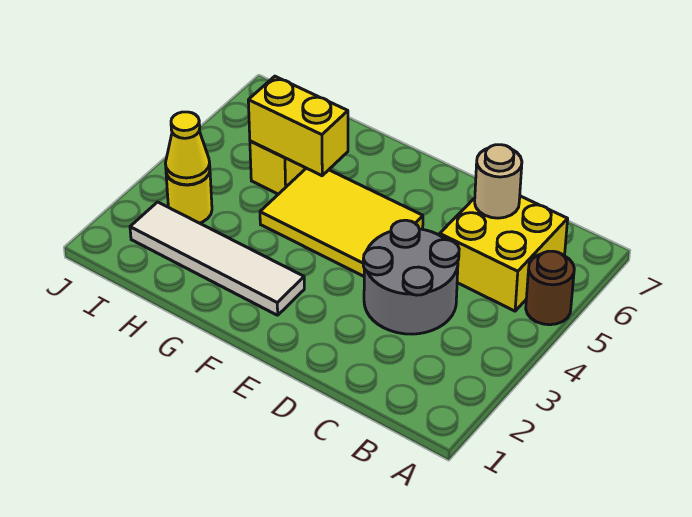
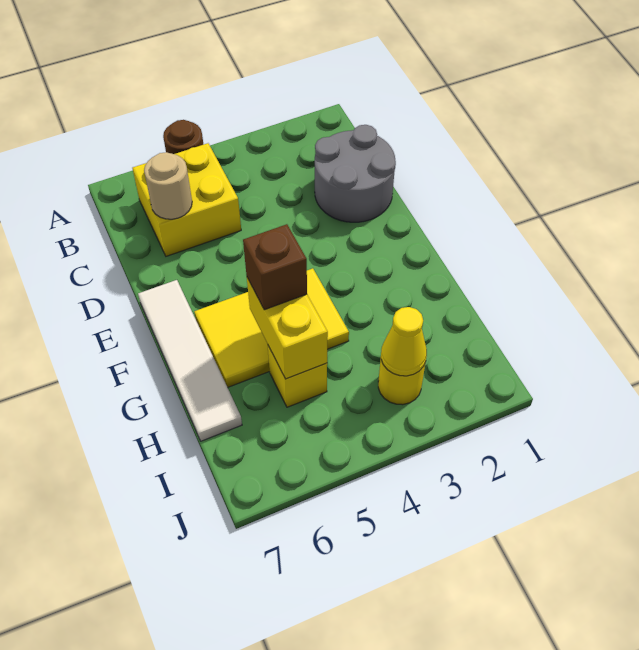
grey 2x2 round brick [363,220,459,334] -> grey 2x2 round brick moved to [315,125,396,222]
yellow 2x3 tile [260,168,423,276] -> yellow 2x3 tile turned to [194,268,349,387]
white 1x4 tile [130,202,304,315] -> white 1x4 tile moved to [138,280,242,441]
none -> brown 1x1 brick [243,224,307,310]

